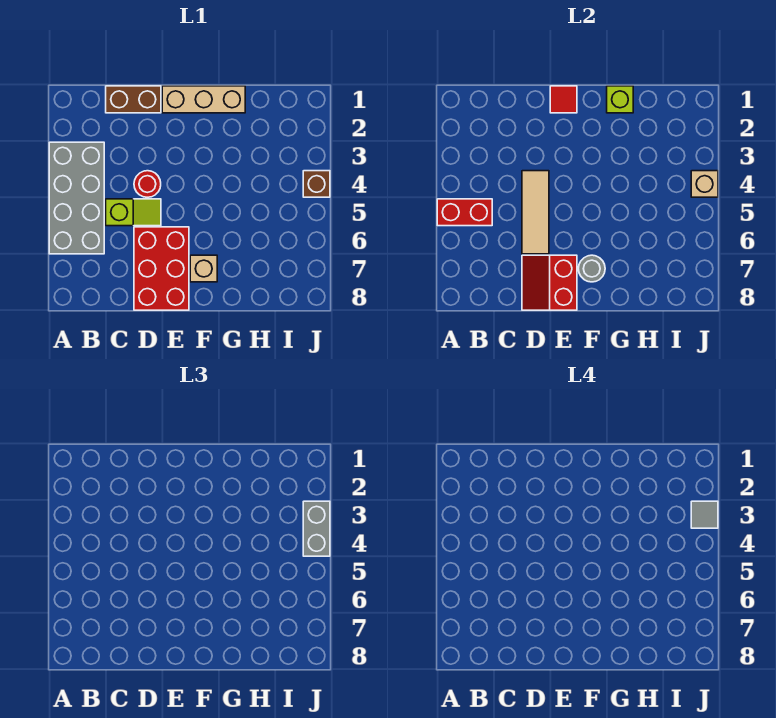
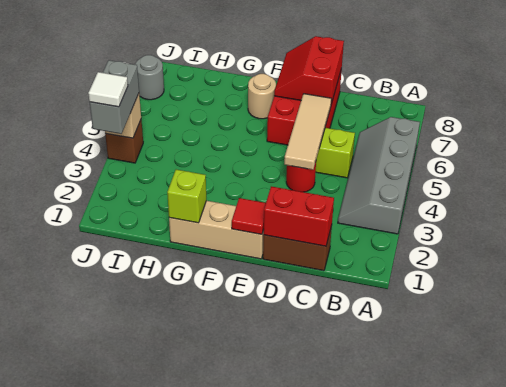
grey 2x4 brick [49,142,104,254] -> grey 2x4 slope [338,117,420,234]
red 1x2 brick [437,199,492,226] -> red 1x2 brick moved to [264,186,334,246]
red 2x2 slope [522,255,577,310] -> red 2x2 slope turned to [274,36,344,104]
tan 1x1 brick [190,255,217,282] -> tan 1x1 round brick [248,74,276,119]
grey 1x1 round brick [578,255,605,282] -> grey 1x1 round brick moved to [135,55,164,100]
grey 1x1 tile [691,501,718,528] -> white 1x1 tile [88,72,128,107]

